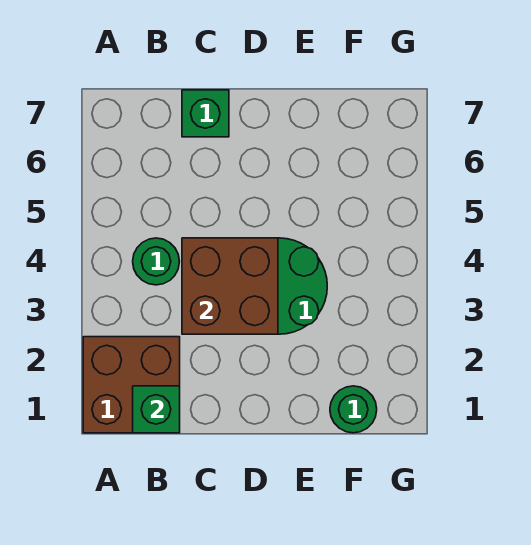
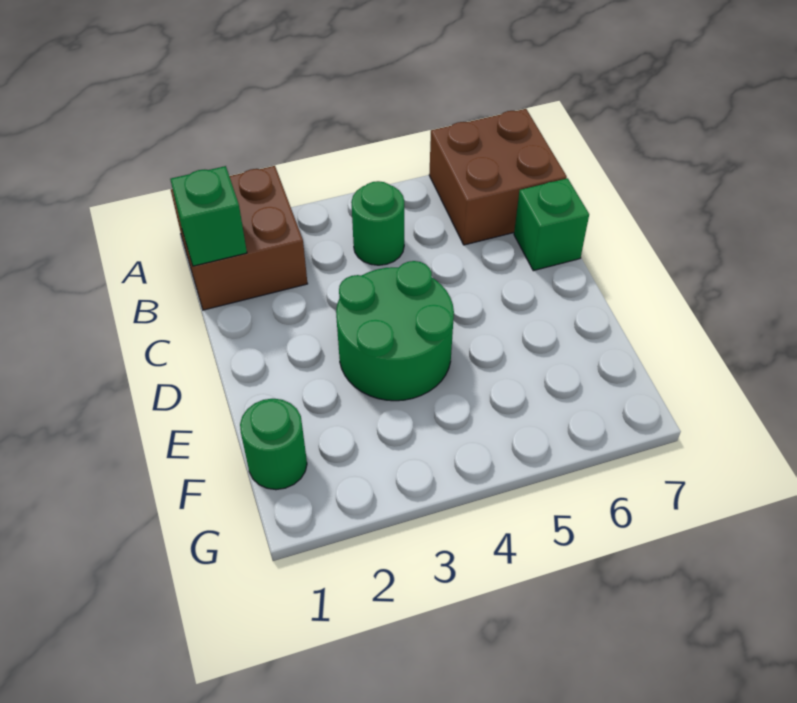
brown 2x2 brick [182,238,278,334] -> brown 2x2 brick moved to [429,109,567,245]

